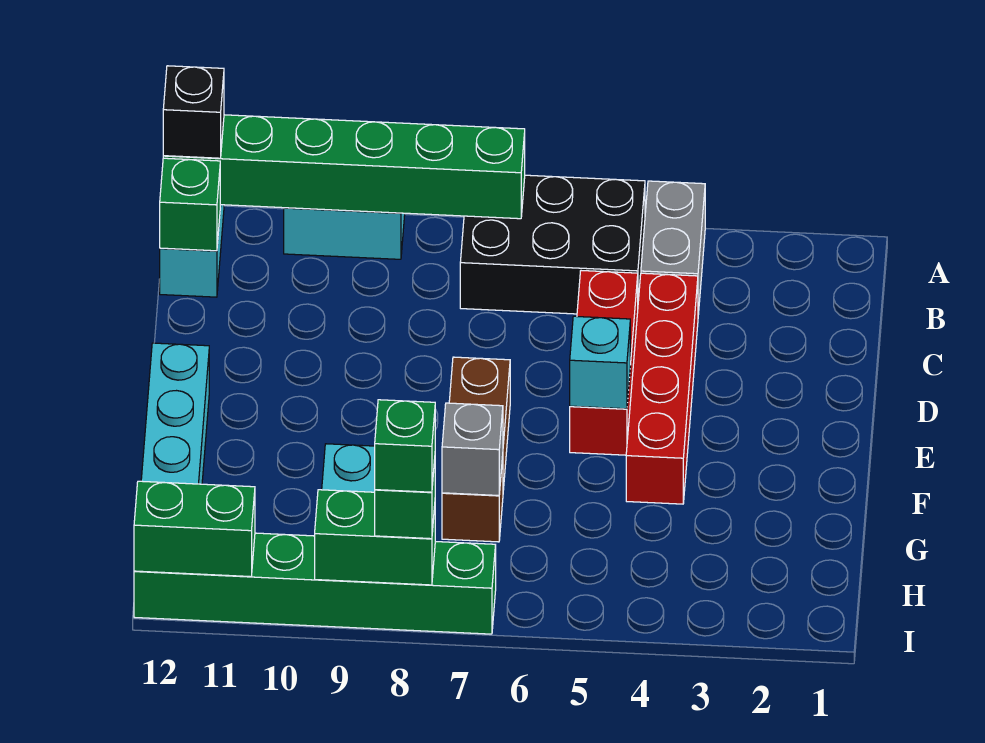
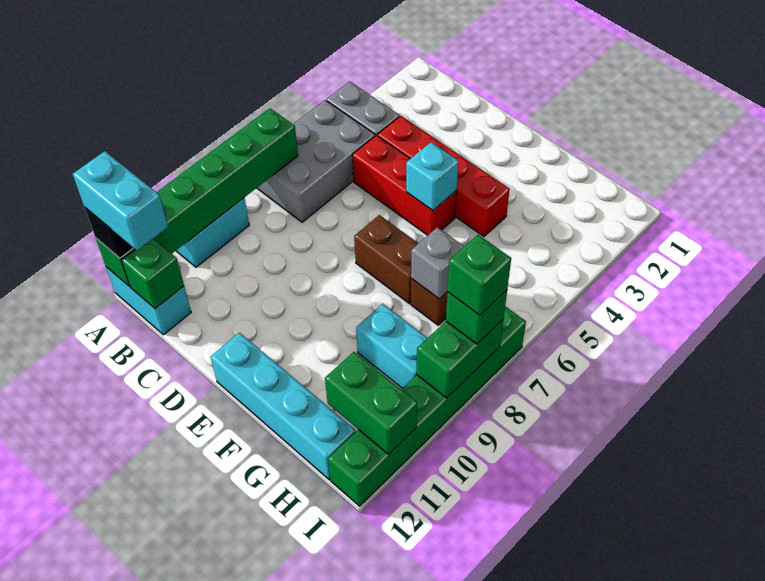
black 2x3 brick [460,175,645,314] -> grey 2x3 brick [257,100,375,222]
none -> cyan 1x2 brick [73,151,168,251]
green 1x2 brick [134,481,255,577] -> green 1x2 brick turned to [325,352,417,455]

